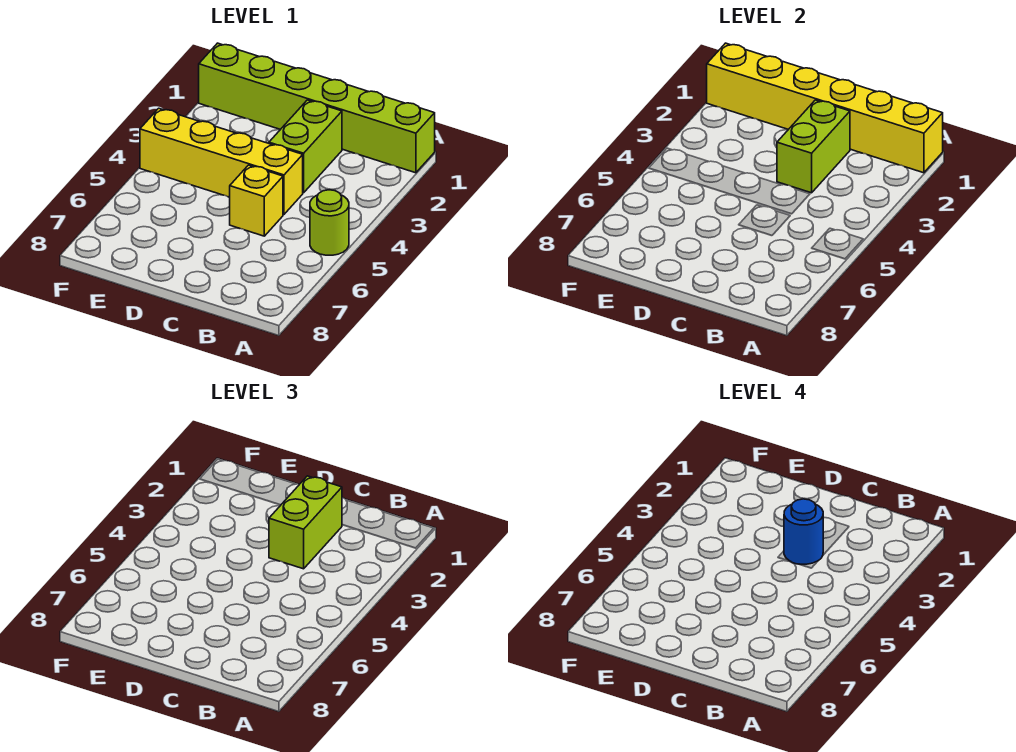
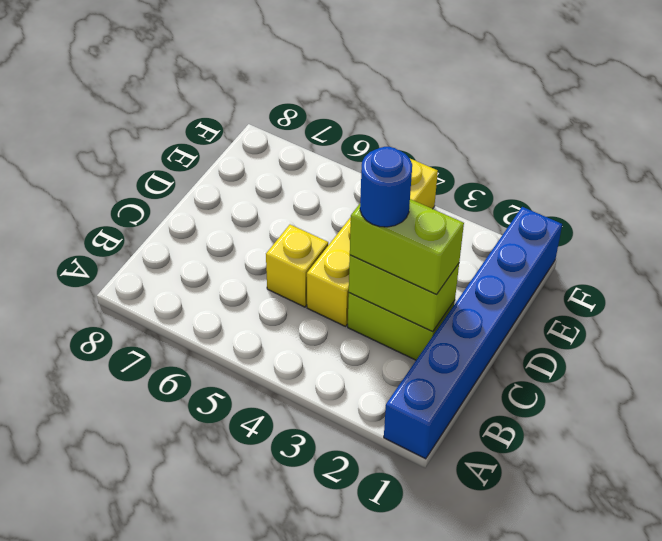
lime 1x6 brick [199,43,435,173] -> blue 1x6 brick [384,207,562,459]
yellow 1x6 brick [707,43,943,173] -> none
lime 1x1 round brick [310,190,349,255] -> none

